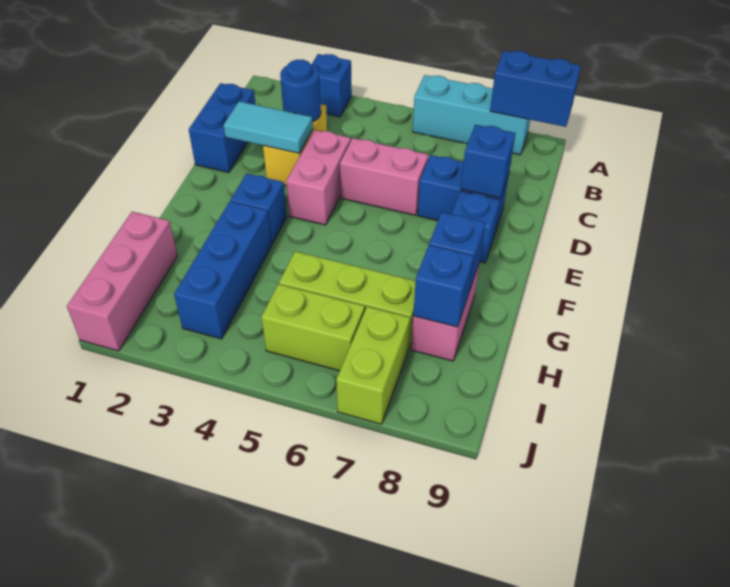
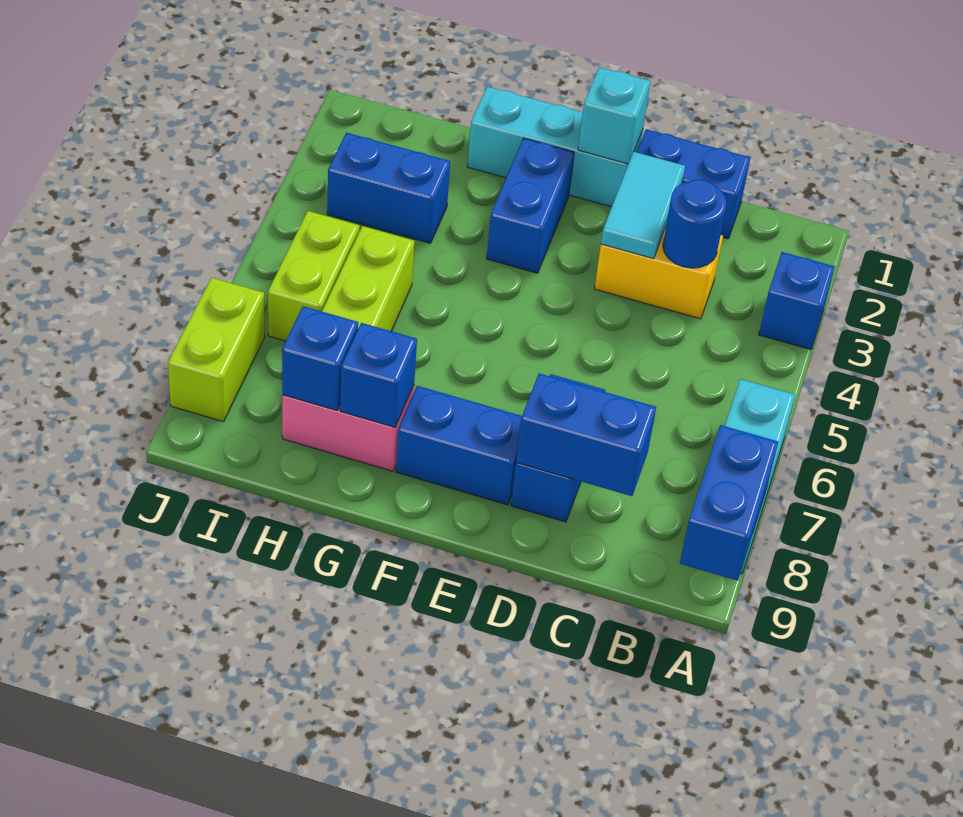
pink 1x2 brick [286,130,351,225] -> none
pink 1x2 brick [340,138,429,215] -> none
blue 1x1 brick [461,125,515,198] -> blue 1x2 brick [516,373,656,496]
none -> cyan 1x3 brick [467,87,643,207]
none -> cyan 1x1 brick [578,67,651,164]
blue 1x1 brick [452,191,500,263] -> blue 1x2 brick [396,386,522,505]
blue 1x1 brick [230,174,287,244] -> blue 1x2 brick [487,138,574,273]
blue 1x3 brick [174,202,272,339] -> blue 1x2 brick [327,133,450,243]
pink 1x3 brick [67,212,178,351] -> none
lime 1x2 brick [336,307,410,424] -> lime 1x2 brick turned to [168,278,265,422]

